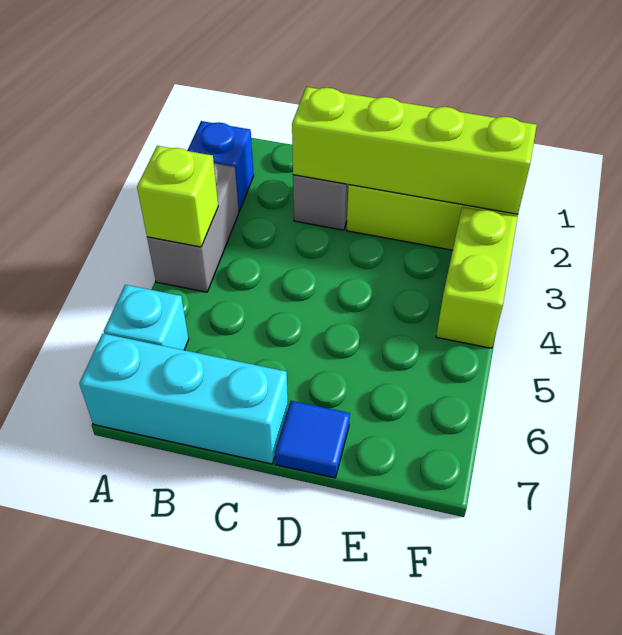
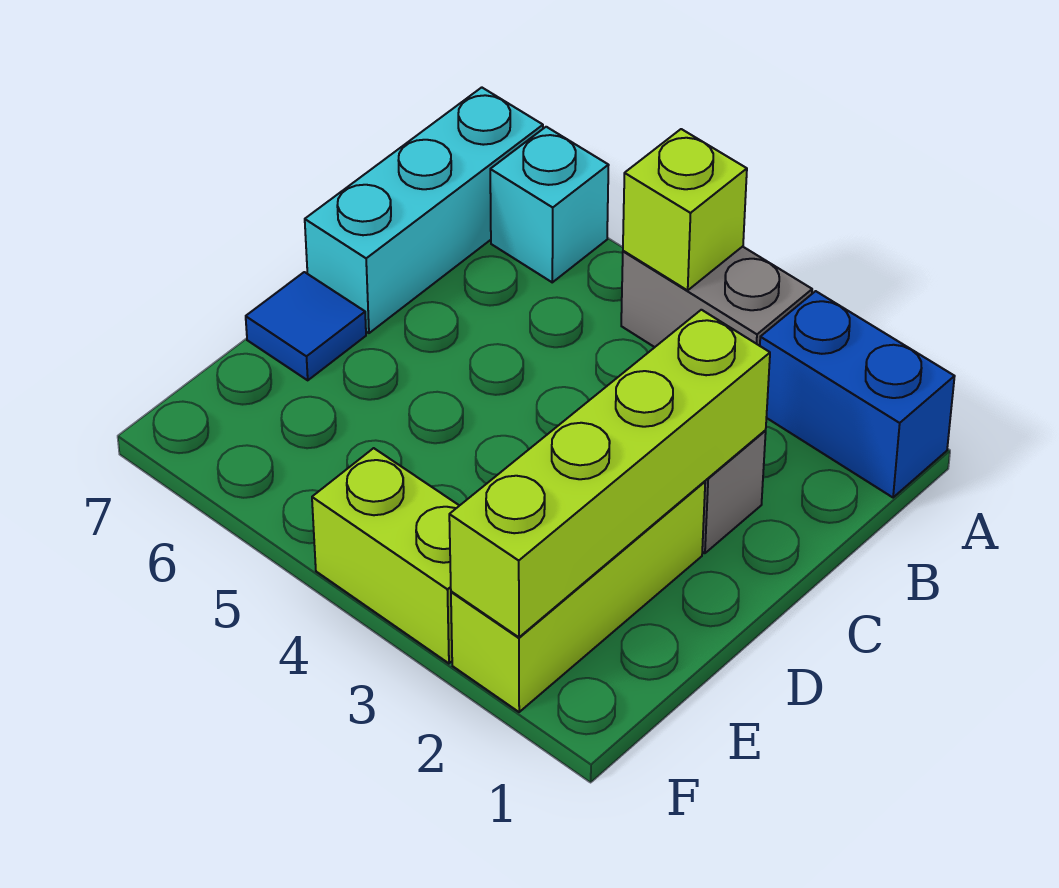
blue 1x1 brick [187,121,254,211] -> blue 1x2 brick [760,291,955,497]

